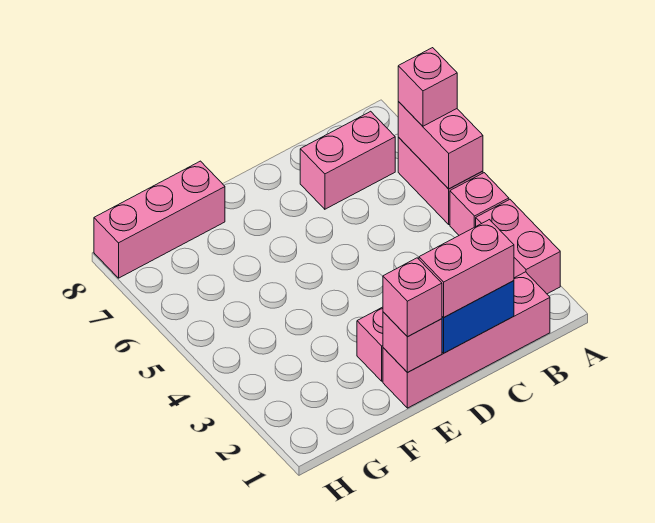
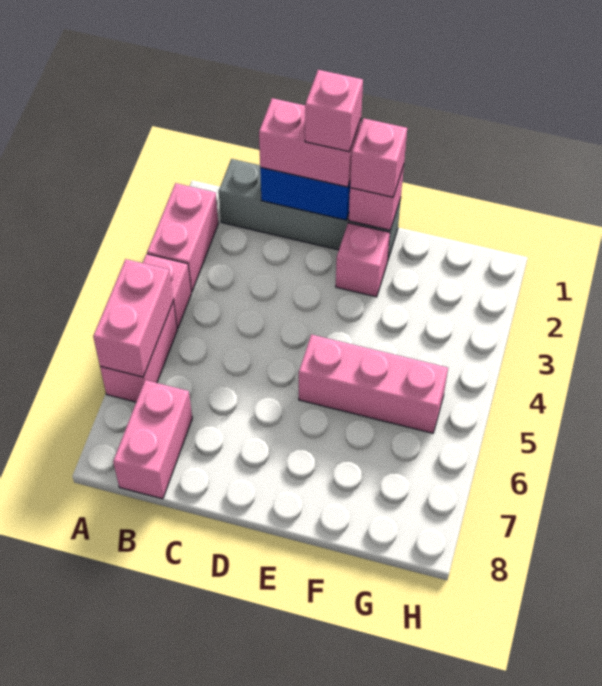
pink 1x1 brick [398,48,457,126] -> pink 1x1 brick moved to [305,70,363,152]
pink 1x4 brick [383,272,550,408] -> grey 1x4 brick [219,159,401,261]
pink 1x2 brick [300,111,395,209] -> pink 1x2 brick turned to [113,380,192,499]
pink 1x3 brick [94,161,225,278] -> pink 1x3 brick moved to [299,334,448,433]

